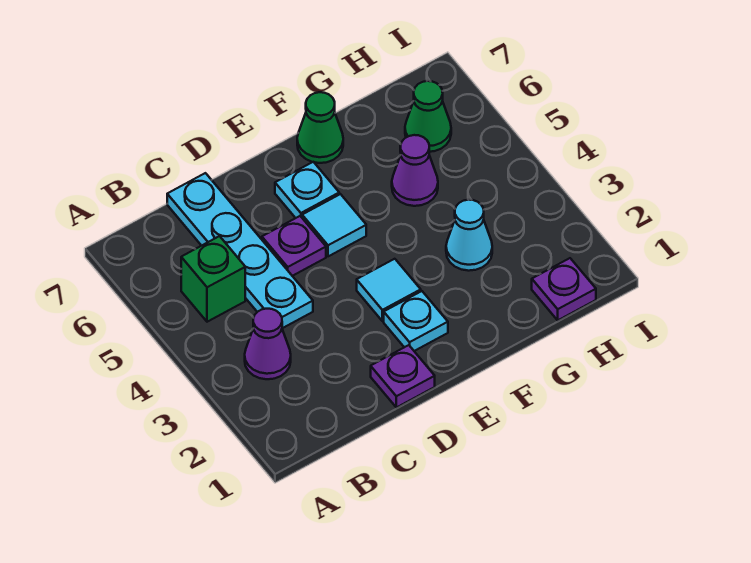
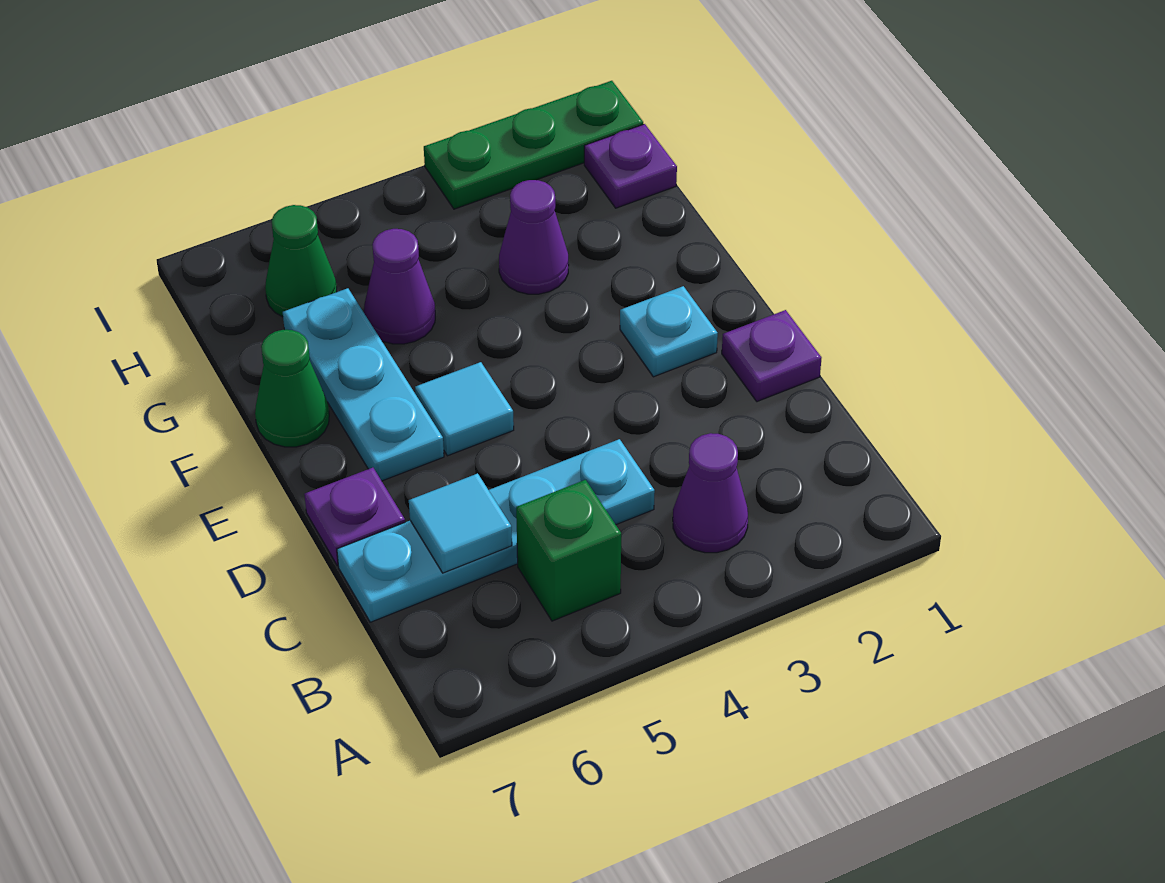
purple 1x1 plate [262,216,326,276] -> purple 1x1 plate moved to [304,468,405,566]
cyan 1x1 tile [357,259,421,321] -> cyan 1x1 tile moved to [409,473,512,573]
cyan 1x1 plate [275,162,339,218] -> cyan 1x3 plate [283,288,444,481]
cyan 1x1 cone [446,200,492,271] -> purple 1x1 cone [499,180,569,294]
none -> green 1x3 plate [424,81,643,209]

